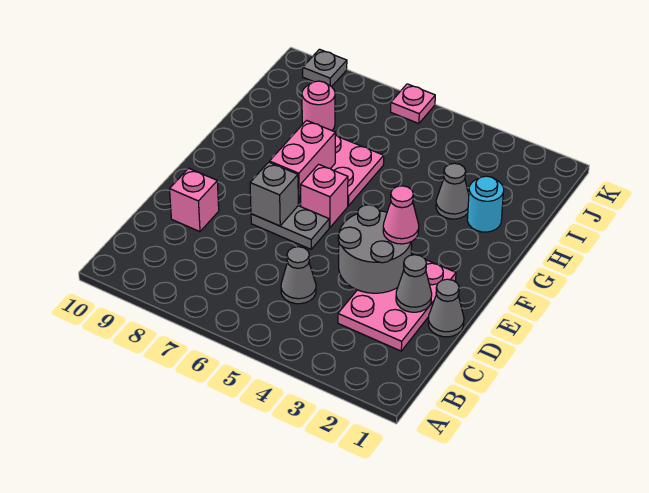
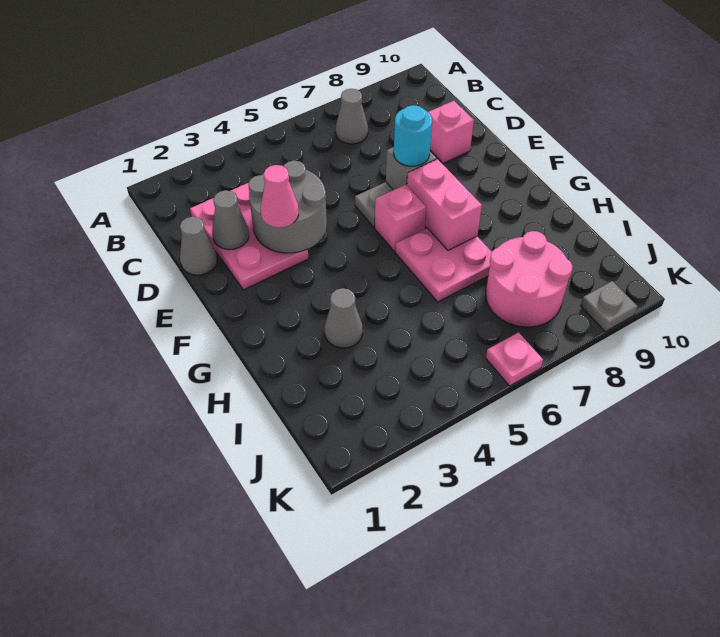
grey 1x1 cone [281,247,316,304] -> grey 1x1 cone moved to [336,89,368,144]
cyan 1x1 round brick [467,176,504,232] -> cyan 1x1 round brick moved to [394,105,432,166]
pink 1x1 round brick [302,81,335,131] -> pink 2x2 round brick [486,231,573,327]

